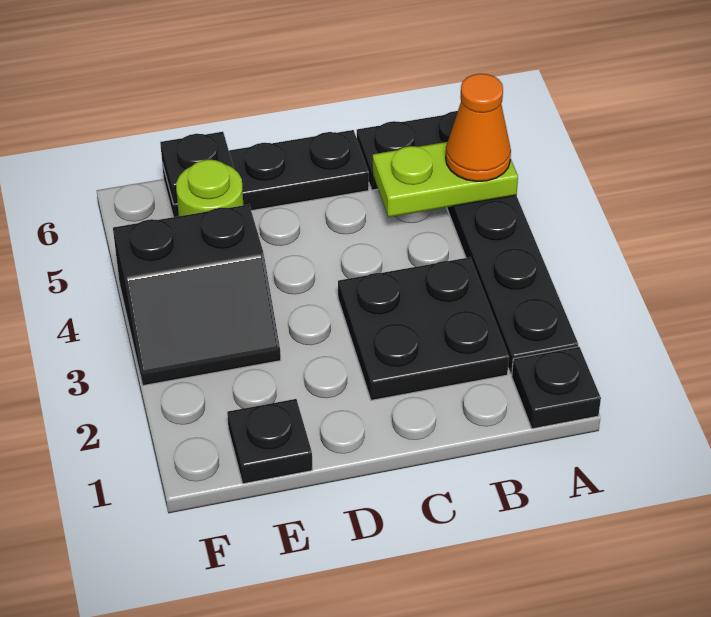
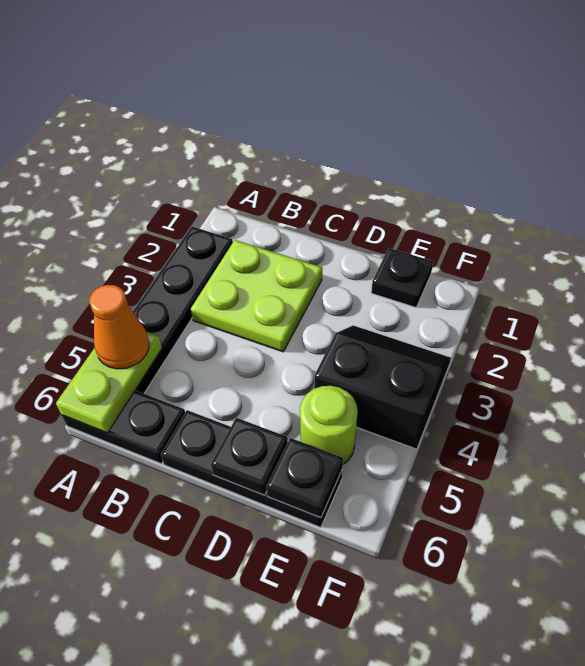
black 1x1 plate [512,347,601,429] -> black 1x1 plate moved to [211,418,288,495]
lime 1x2 plate [373,142,518,217] -> lime 1x2 plate turned to [56,332,162,433]
black 2x2 plate [338,257,509,400] -> lime 2x2 plate [191,240,322,352]

